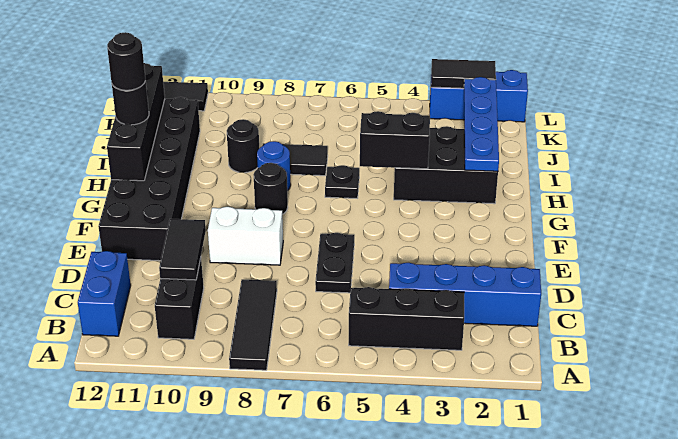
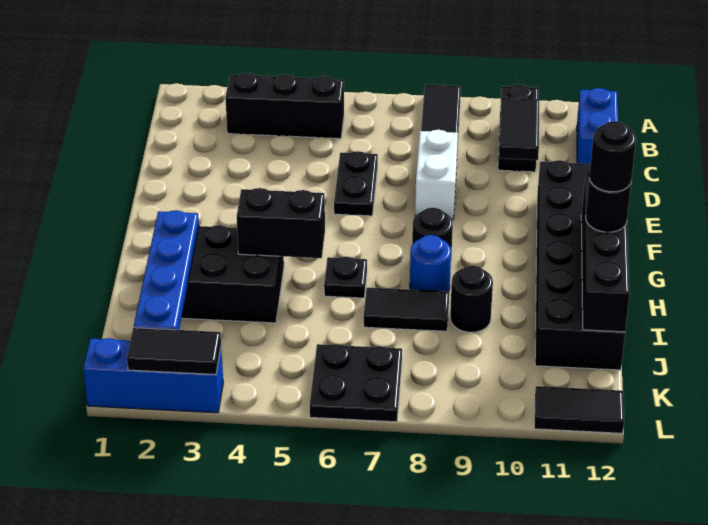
blue 1x4 brick [389,263,541,326] -> none
white 1x2 brick [208,207,283,265] -> white 1x2 brick turned to [415,130,458,220]
none -> black 2x2 plate [310,344,402,422]

